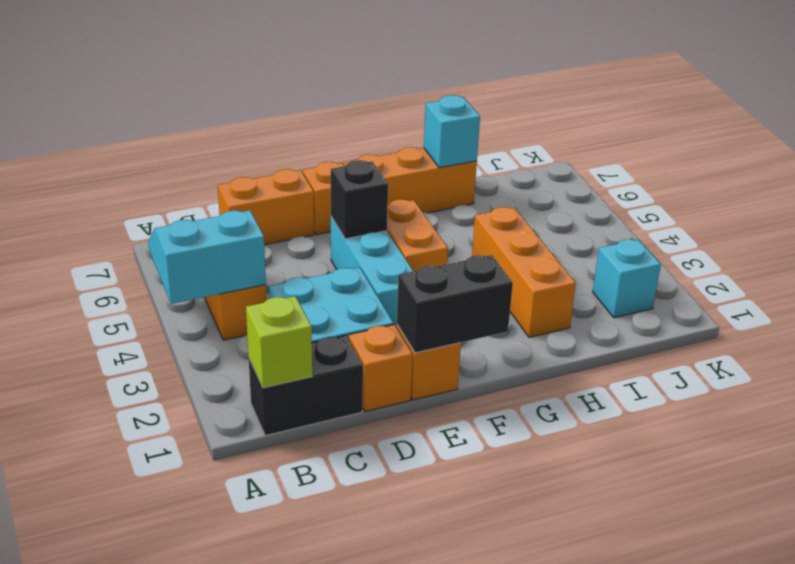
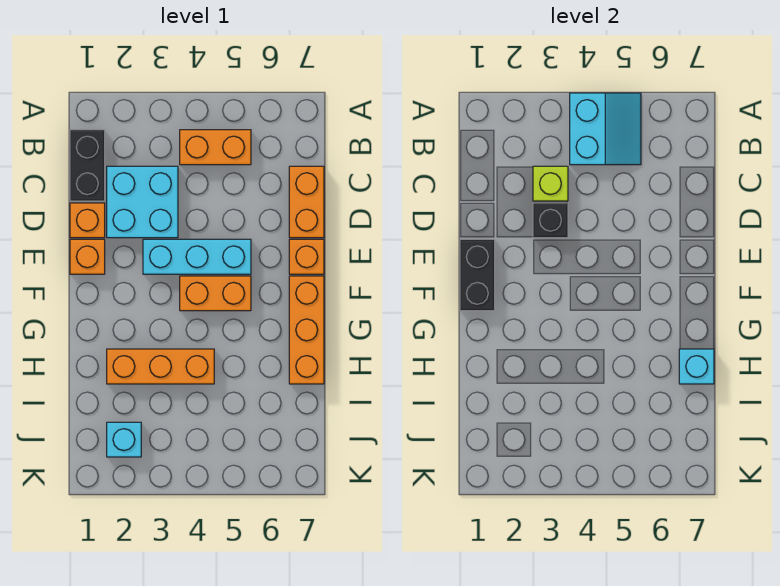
lime 1x1 brick [246,296,312,388] -> lime 1x1 brick moved to [533,166,568,201]
black 1x1 brick [331,160,388,239] -> black 1x1 brick moved to [533,203,568,238]

